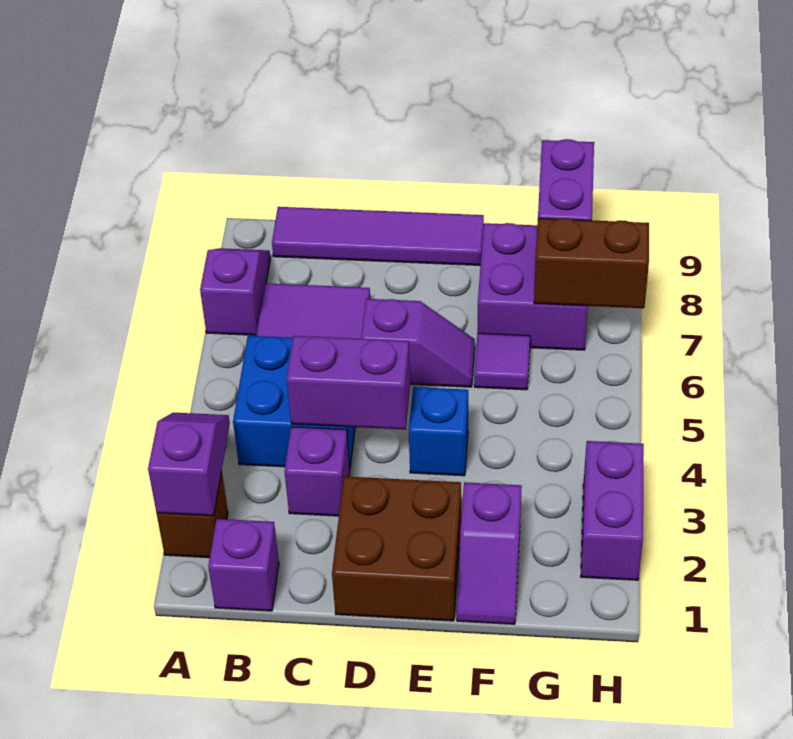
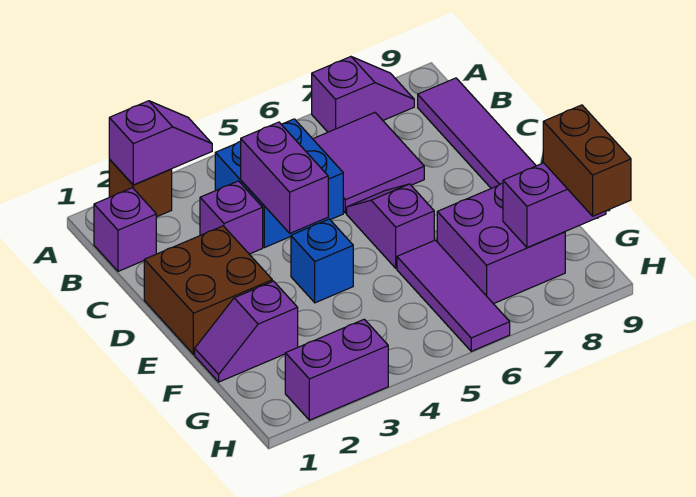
purple 1x2 slope [361,299,475,387] -> purple 1x2 slope turned to [347,184,434,268]
purple 1x1 tile [474,333,530,390] -> purple 1x3 tile [397,240,510,351]
brown 1x2 brick [534,218,649,308] -> brown 1x2 brick moved to [543,105,631,216]

